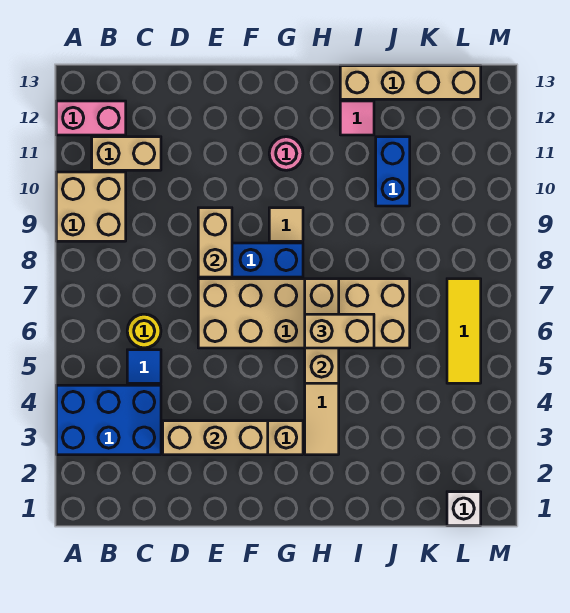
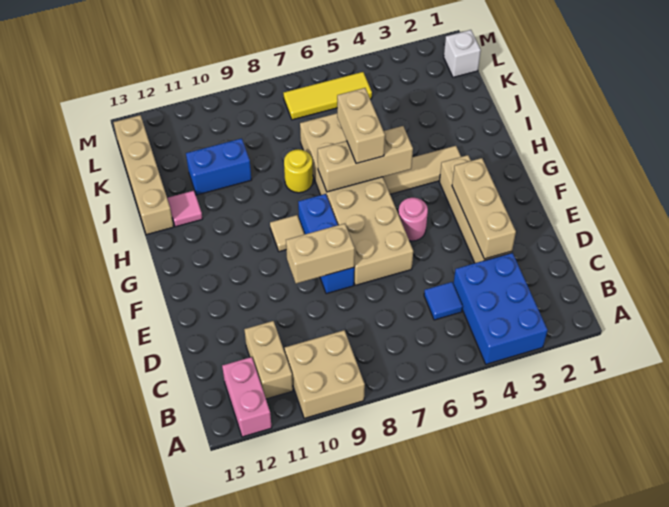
yellow 1x1 round brick [127,314,161,348] -> yellow 1x1 round brick moved to [284,149,313,193]
pink 1x1 round brick [269,137,303,170] -> pink 1x1 round brick moved to [398,198,428,241]

